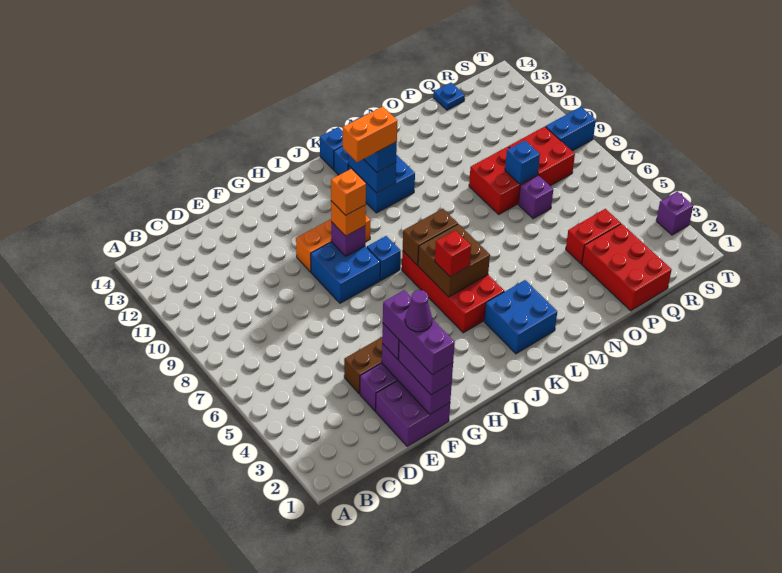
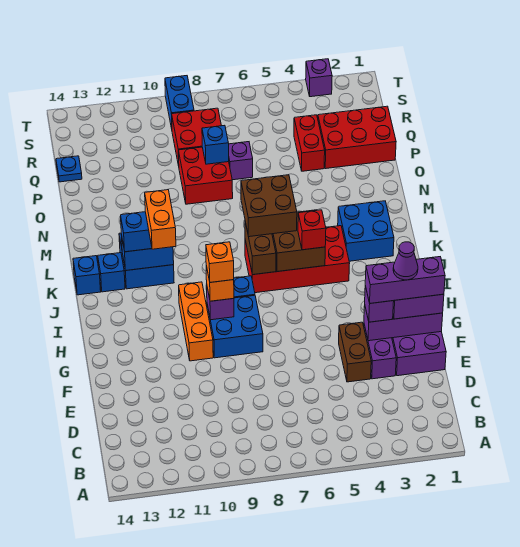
none -> brown 2x2 brick [241,175,297,237]

